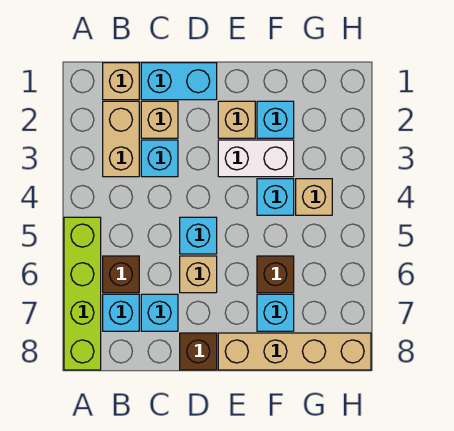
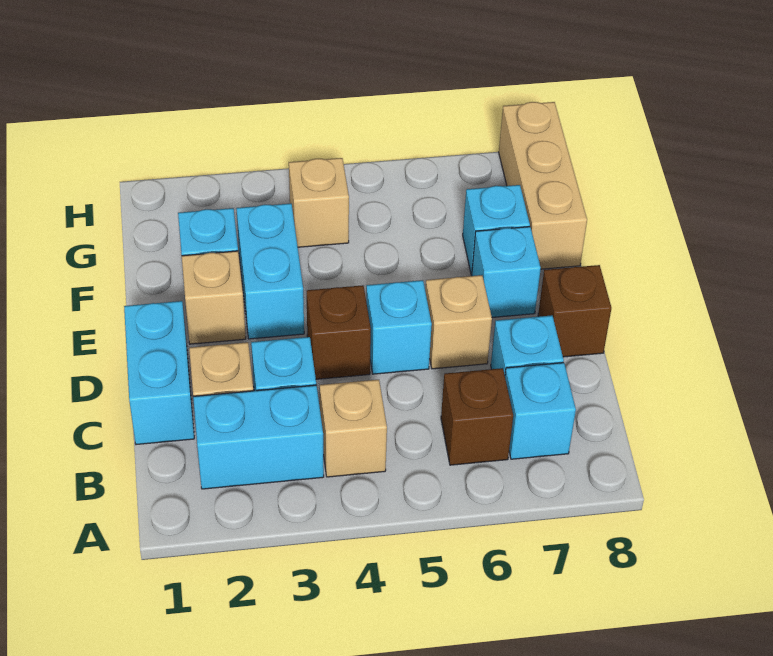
lime 1x4 brick [64,217,101,370] -> none
tan 1x1 brick [103,63,139,100] -> tan 1x1 brick moved to [320,380,387,477]
tan 1x2 brick [103,101,139,177] -> cyan 1x2 brick [193,385,324,489]
white 1x2 brick [218,140,294,177] -> cyan 1x2 brick [236,203,304,339]
tan 1x4 brick [218,333,371,370] -> tan 1x3 brick [499,102,587,269]
cyan 1x1 brick [257,179,294,215] -> cyan 1x1 brick moved to [472,227,541,317]
brown 1x1 brick [257,256,294,293] -> brown 1x1 brick moved to [307,285,371,379]

